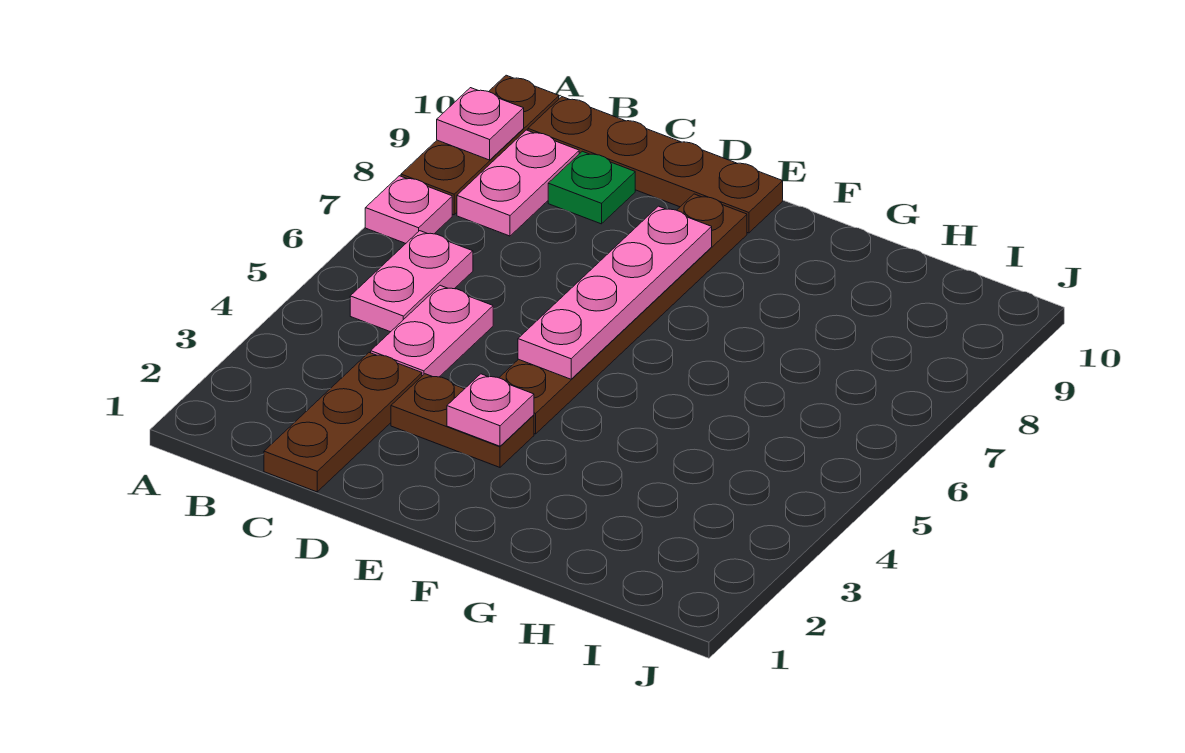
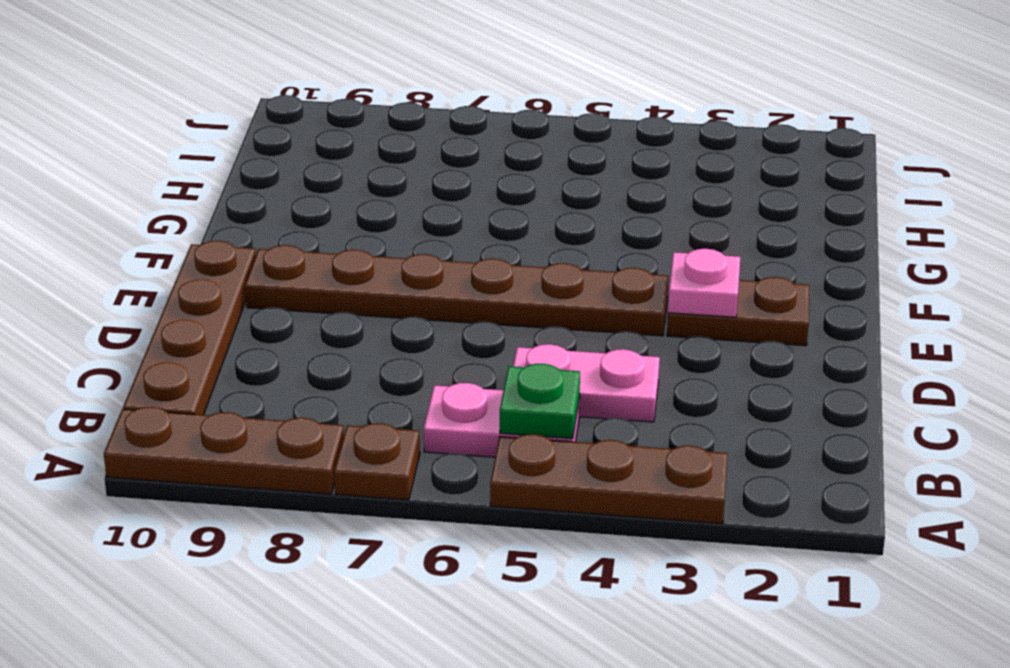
pink 1x1 plate [365,176,452,243] -> brown 1x1 plate [334,423,420,500]
pink 1x1 plate [437,88,524,160] -> none
pink 1x2 plate [457,130,579,236] -> none
brown 1x3 plate [264,353,422,492] -> brown 1x3 plate moved to [490,434,728,524]
green 1x1 plate [548,151,635,224] -> green 1x1 plate moved to [500,364,580,439]
brown 1x2 plate [391,374,534,467] -> brown 1x2 plate turned to [667,277,810,346]
pink 1x4 plate [518,206,712,379] -> none

